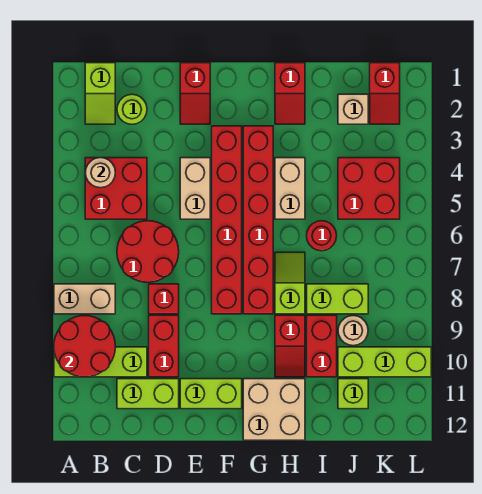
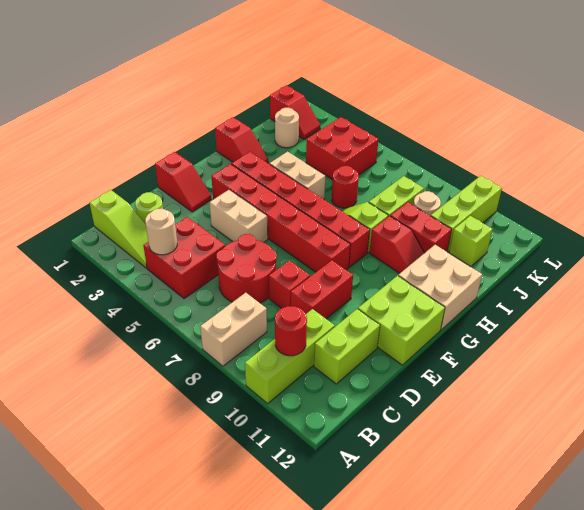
red 2x2 round brick [54,316,115,377] -> red 1x1 round brick [275,306,307,356]
lime 1x2 slope [85,63,115,124] -> lime 1x3 slope [90,190,148,268]
red 1x2 brick [149,315,179,377] -> red 1x2 brick turned to [291,260,353,319]
lime 1x2 brick [180,379,242,409] -> lime 2x2 brick [358,276,445,365]
tan 1x1 brick [338,94,368,124] -> tan 1x1 round brick [275,108,299,148]

